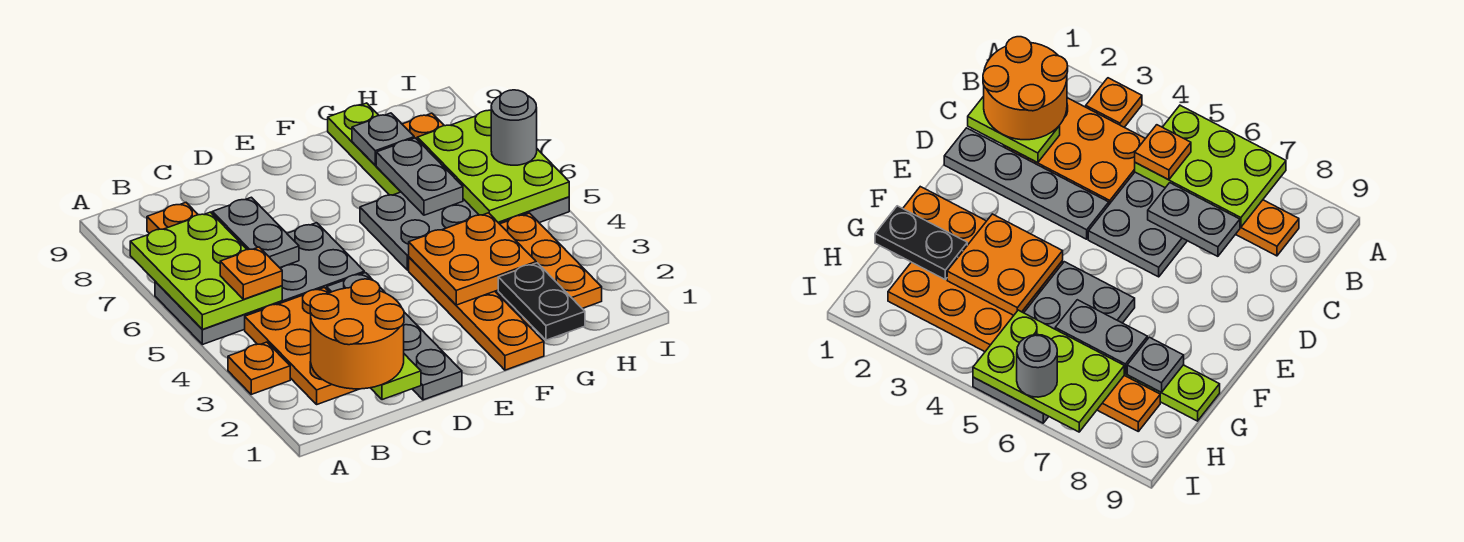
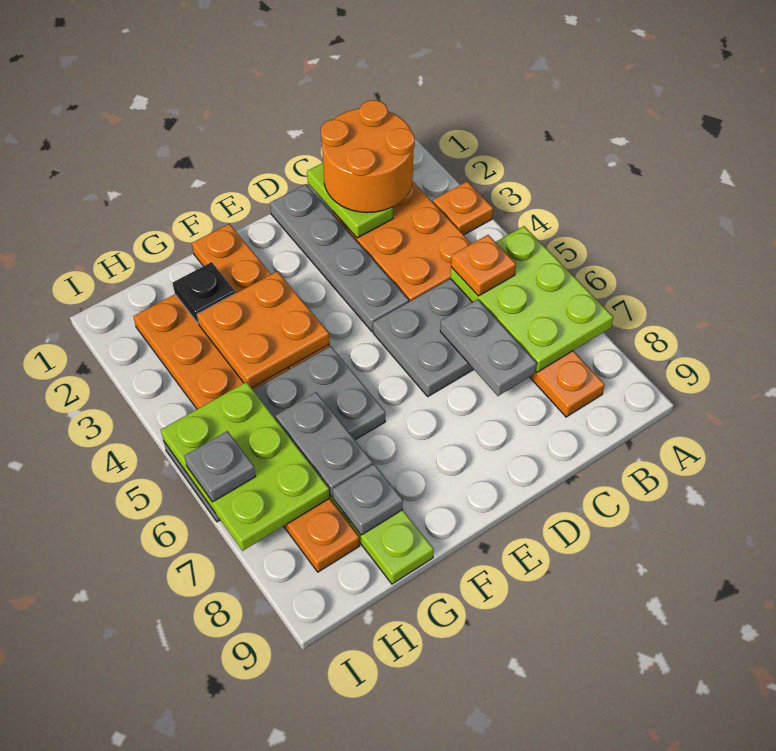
black 1x2 plate [498,263,585,340] -> black 1x1 plate [173,262,236,323]
grey 1x1 round brick [491,90,537,165] -> grey 1x1 plate [184,431,256,502]

